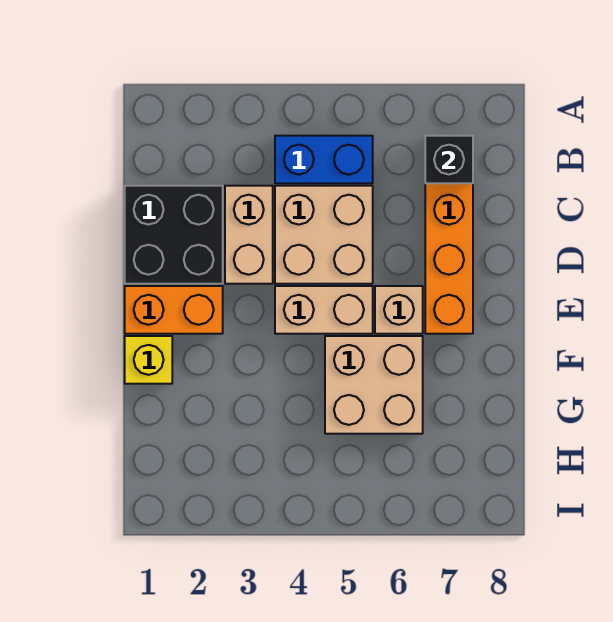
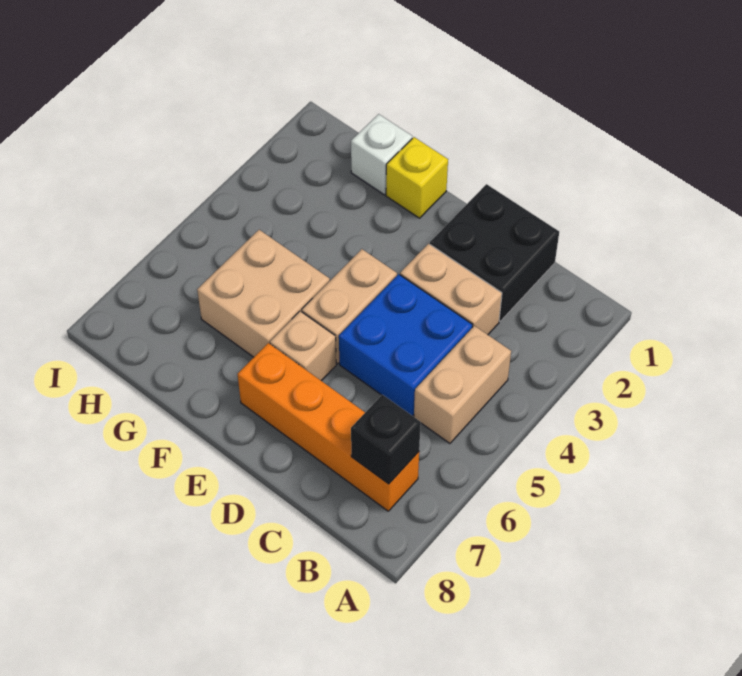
blue 1x2 brick [275,136,373,183] -> tan 1x2 brick [414,326,511,443]
tan 2x2 brick [275,186,373,284] -> blue 2x2 brick [339,274,472,416]
orange 1x2 brick [125,286,223,334] -> none
none -> white 1x1 brick [351,114,412,195]

